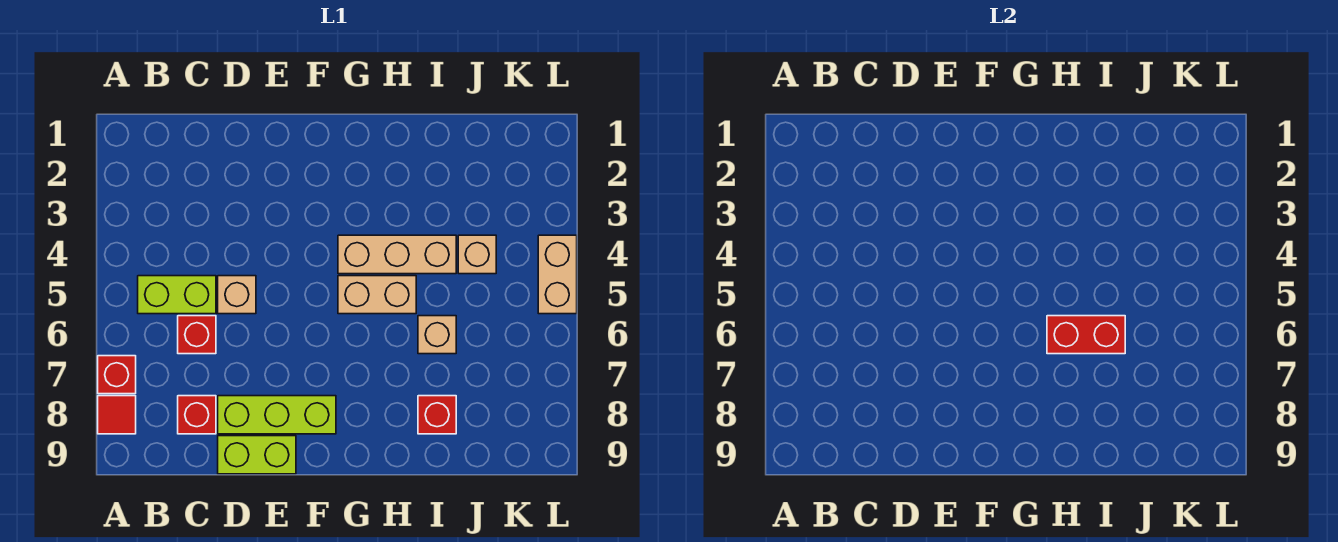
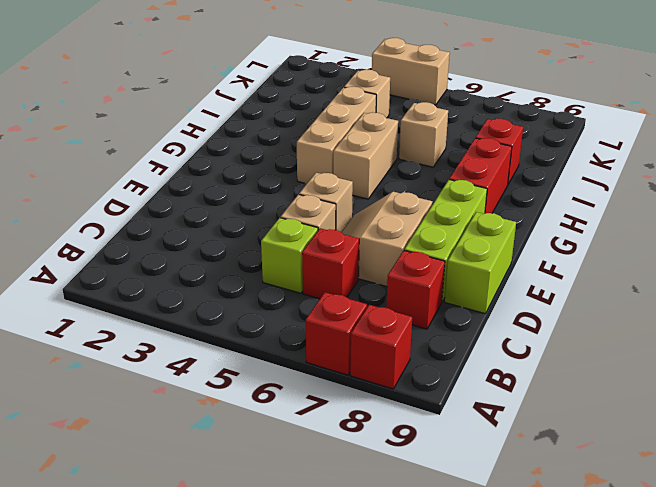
red 1x1 tile [98,396,136,434] -> red 1x1 brick [350,305,412,389]
lime 1x2 brick [138,276,216,314] -> lime 1x1 brick [261,218,318,293]
none -> tan 2x2 slope [342,192,432,287]
none -> tan 1x1 brick [299,173,353,232]
red 1x2 brick [1047,316,1125,354] -> red 1x2 brick moved to [449,138,512,213]

